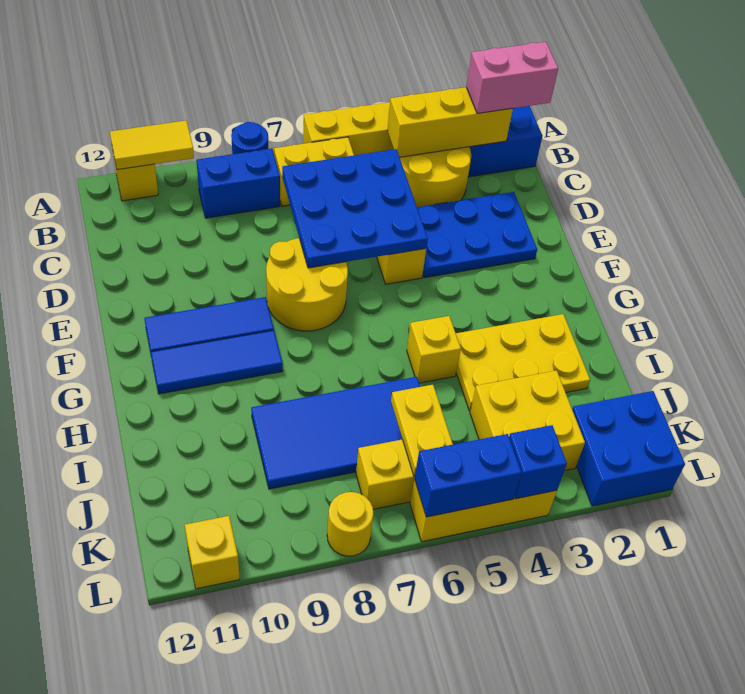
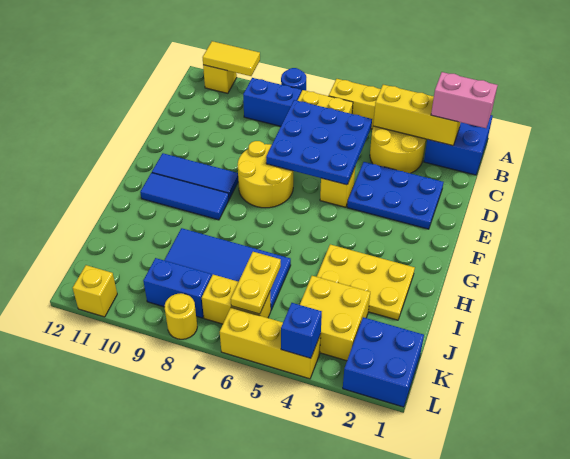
yellow 1x1 brick [407,316,461,383] -> none
blue 1x2 brick [414,434,521,517] -> blue 1x2 brick moved to [143,258,212,318]

